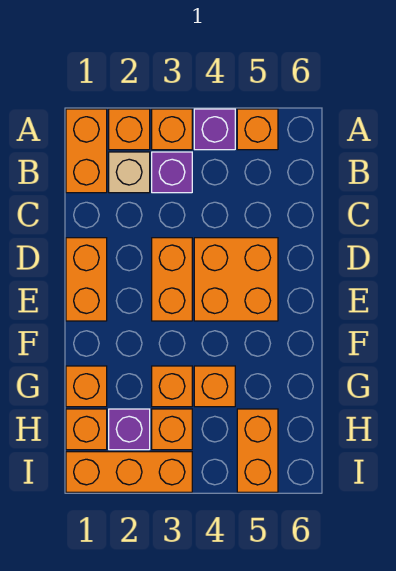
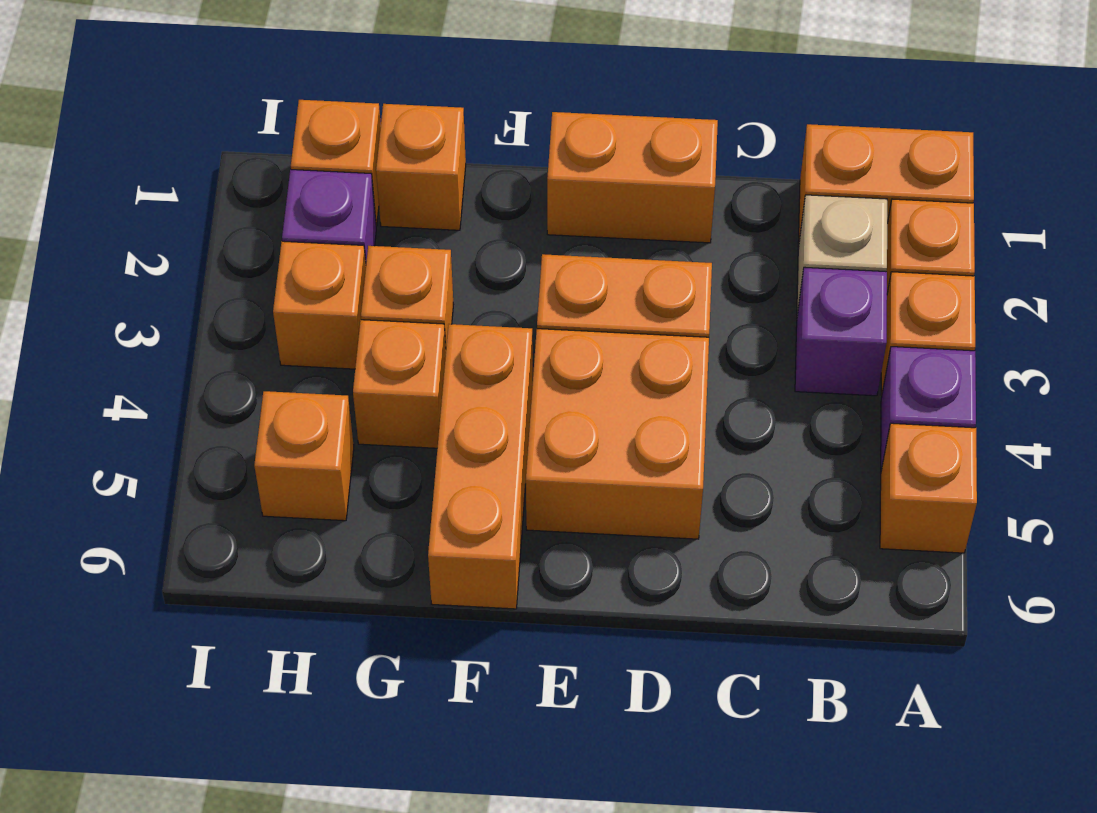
orange 1x2 brick [237,409,278,492] -> orange 1x1 brick [254,391,354,521]
orange 1x3 brick [66,452,192,492] -> orange 1x3 brick moved to [428,324,533,609]

